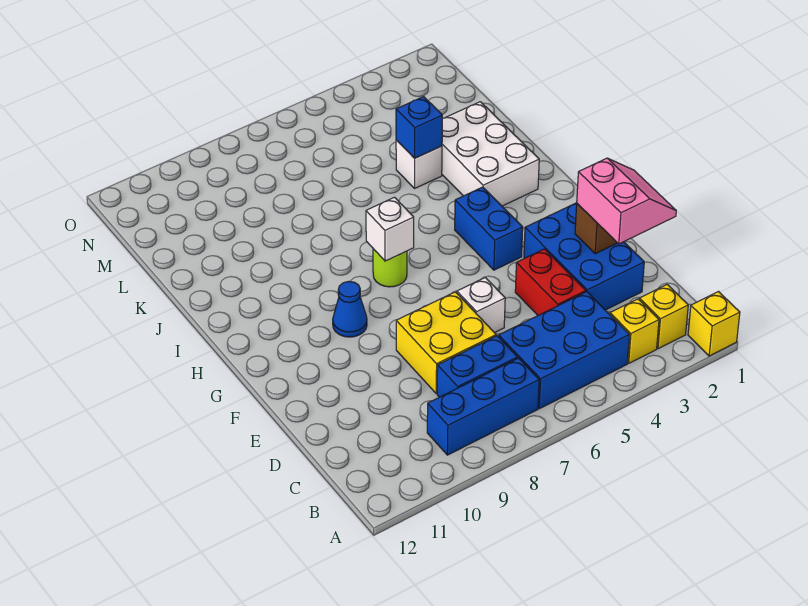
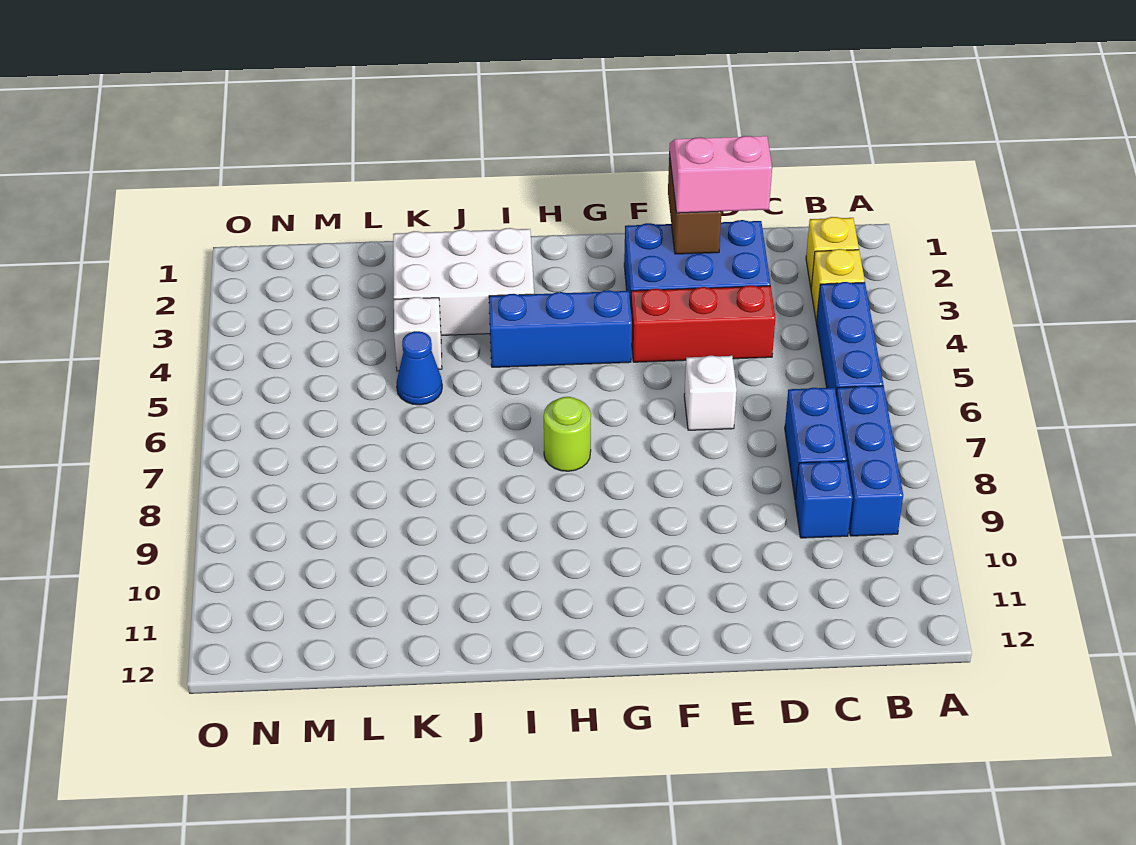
yellow 1x1 brick [688,292,740,356] -> none
blue 2x3 brick [499,292,629,409] -> blue 1x3 brick [816,282,883,393]
red 1x2 brick [515,249,586,315] -> red 1x3 brick [631,285,775,362]
yellow 2x2 brick [396,292,496,394] -> none
blue 1x2 brick [455,187,523,270] -> blue 1x3 brick [489,290,632,367]
blue 1x1 cone [333,281,367,337] -> blue 1x1 cone moved to [396,331,442,405]
white 1x1 brick [366,197,414,261] -> none
blue 1x1 brick [396,97,442,158] -> blue 1x1 brick moved to [795,461,853,538]

